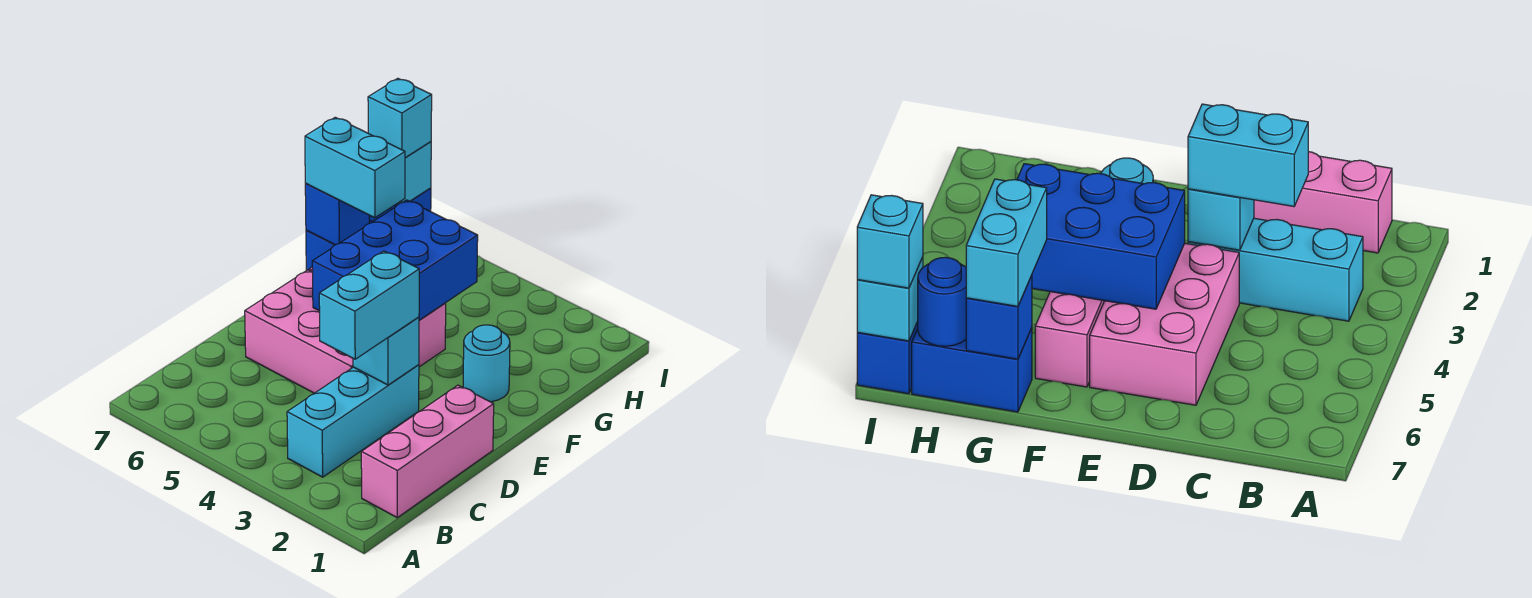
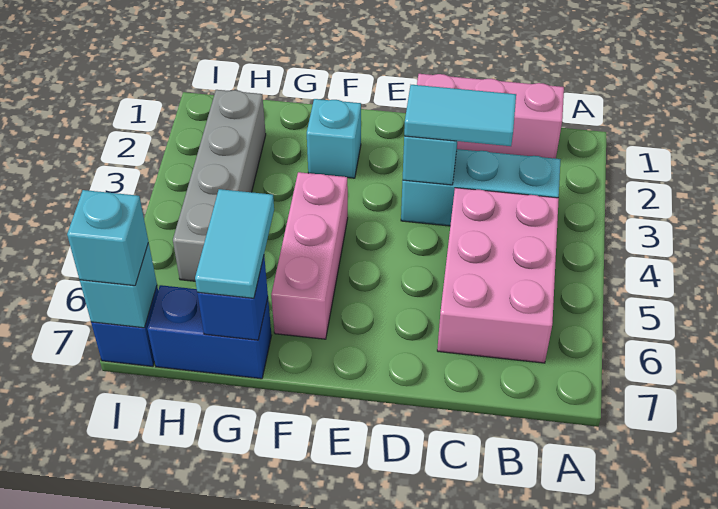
cyan 1x2 brick [319,251,419,359] -> cyan 1x2 tile [404,85,516,146]
pink 2x3 brick [245,270,353,393] -> pink 2x3 brick moved to [437,188,559,363]
blue 2x3 brick [312,200,478,320] -> none
cyan 1x1 round brick [463,325,510,402] -> cyan 1x1 brick [307,99,361,178]
cyan 1x2 brick [305,117,405,218] -> cyan 1x2 tile [195,189,274,298]
none -> grey 1x4 brick [173,90,266,281]
blue 1x1 round brick [918,257,966,346] -> none

